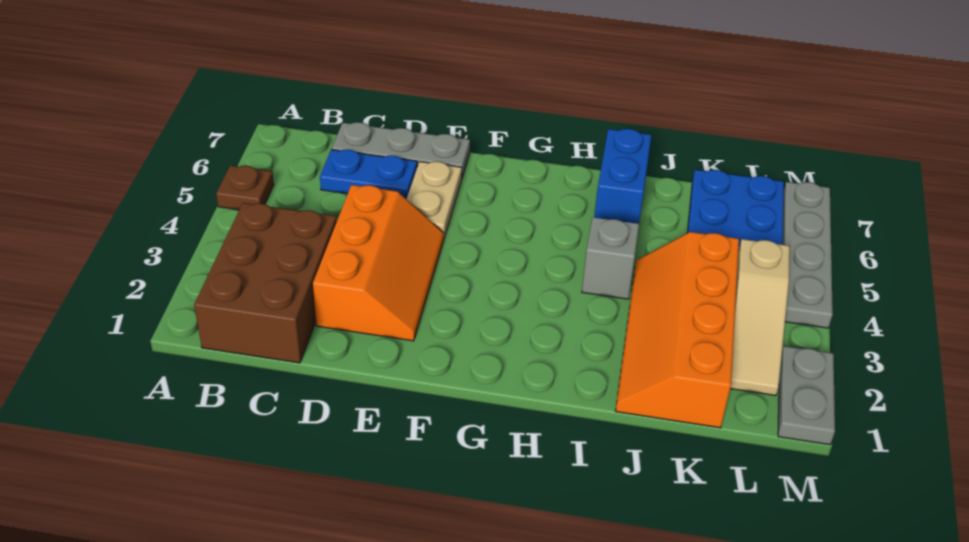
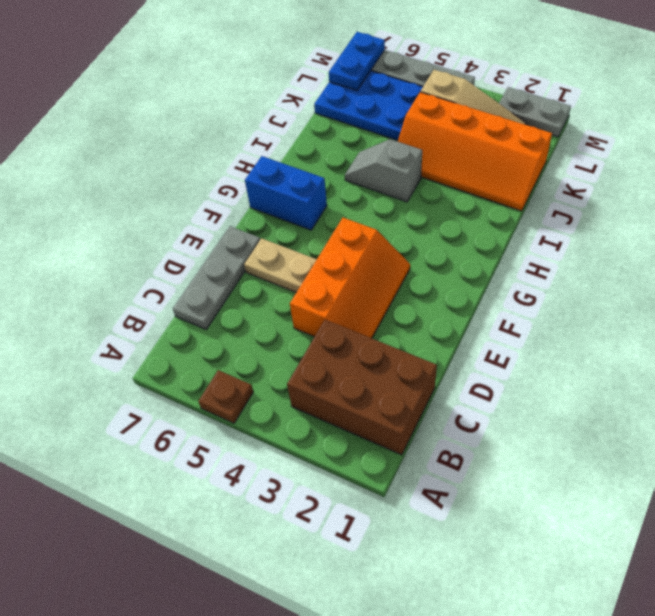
blue 1x2 plate [320,149,417,199] -> blue 1x2 plate moved to [329,32,385,90]
orange 2x3 slope [313,185,444,341] -> orange 2x3 slope turned to [290,218,410,338]
blue 1x2 brick [594,129,652,224] -> blue 1x2 brick moved to [245,156,327,230]

